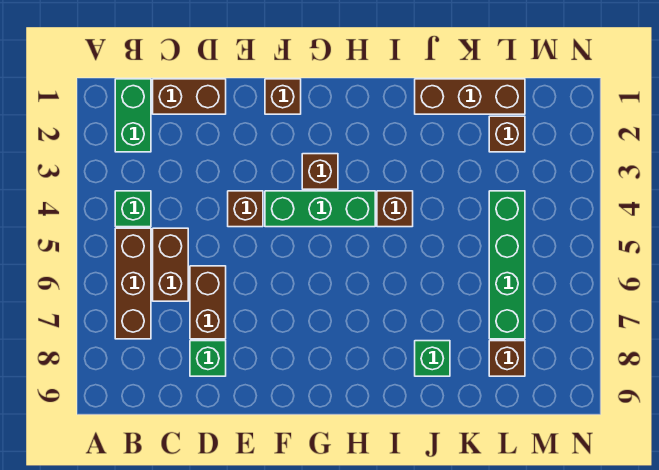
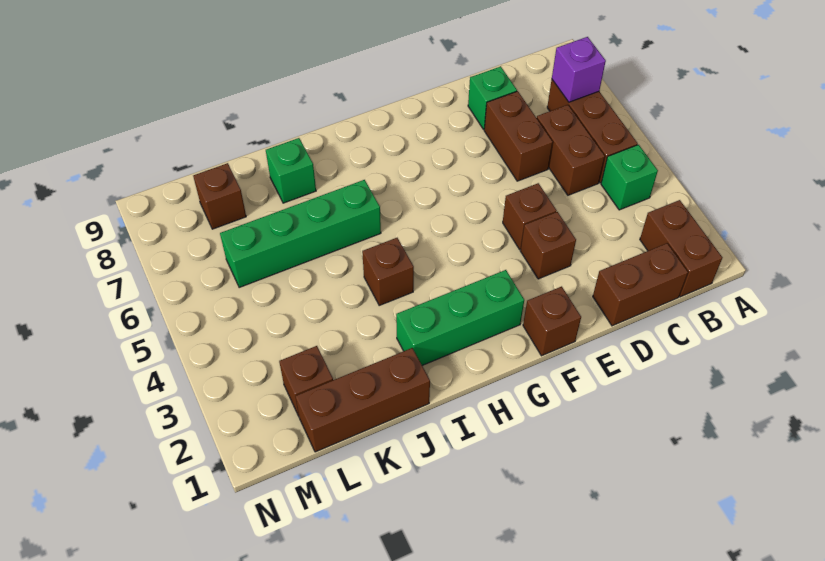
green 1x2 brick [115,79,151,152] -> brown 1x2 brick [640,200,723,297]
none -> purple 1x1 brick [552,37,606,102]
green 1x3 brick [265,191,375,227] -> green 1x3 brick moved to [396,270,524,365]
brown 1x1 brick [302,154,338,189] -> brown 1x1 brick moved to [521,212,576,279]
green 1x4 brick [489,191,525,339] -> green 1x4 brick turned to [220,180,381,288]

